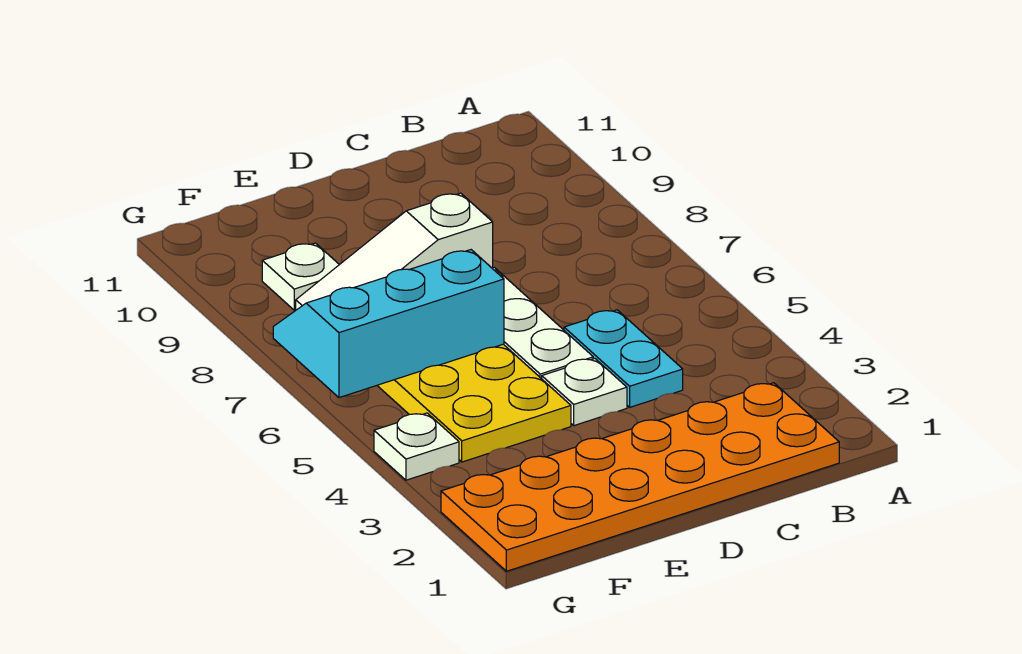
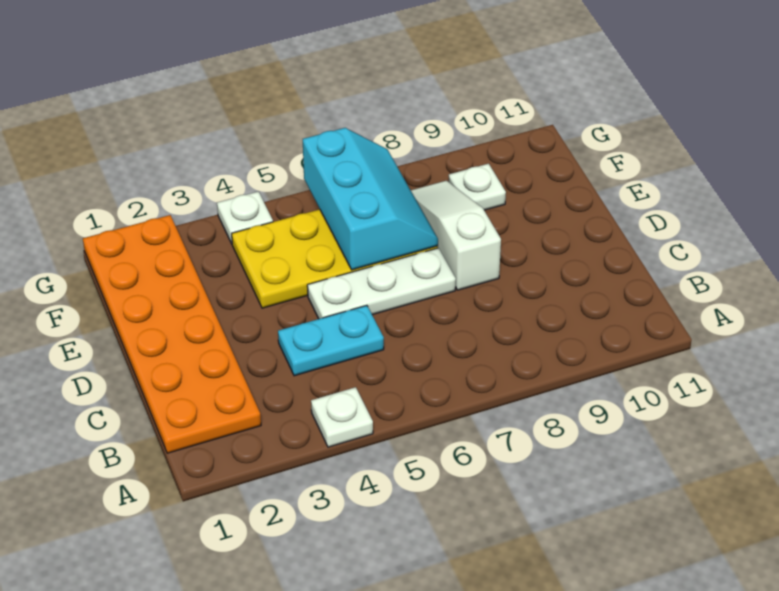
white 1x1 plate [542,358,627,426] -> white 1x1 plate moved to [311,387,373,447]

